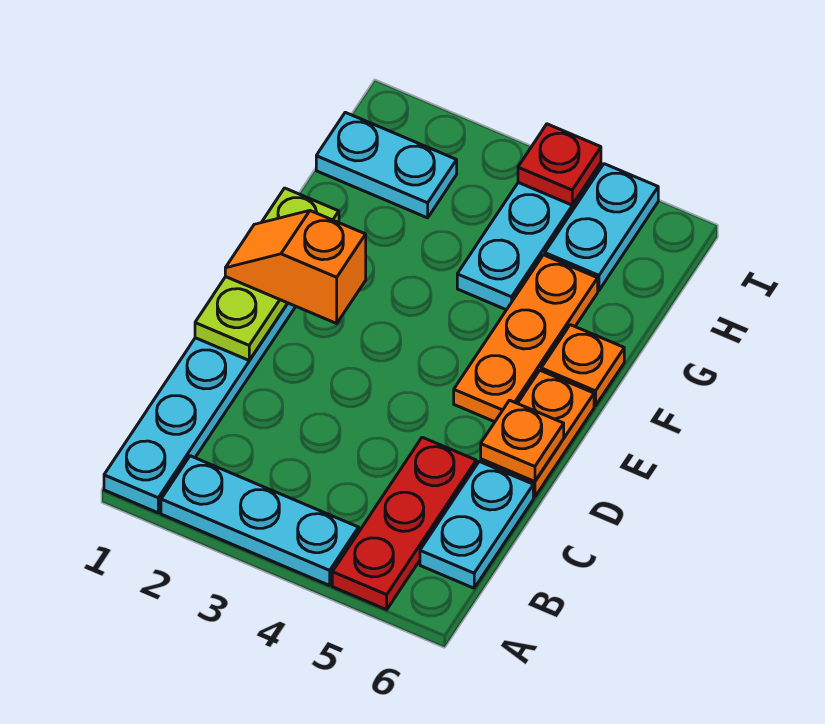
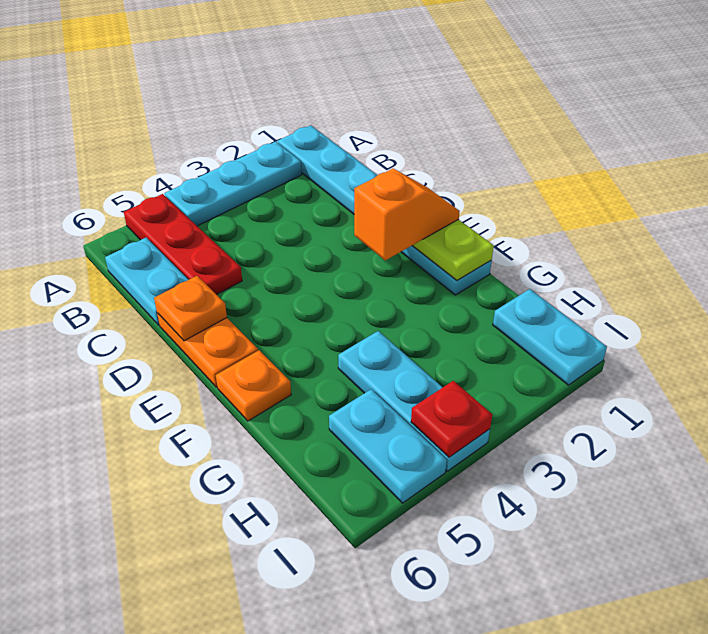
orange 1x3 plate [454,255,598,422] -> none
cyan 1x2 plate [316,112,457,218] -> cyan 1x2 plate turned to [493,289,607,385]

